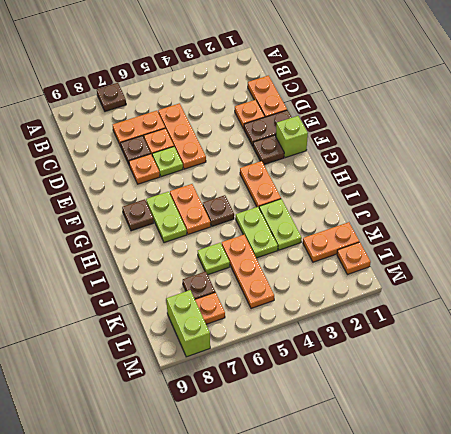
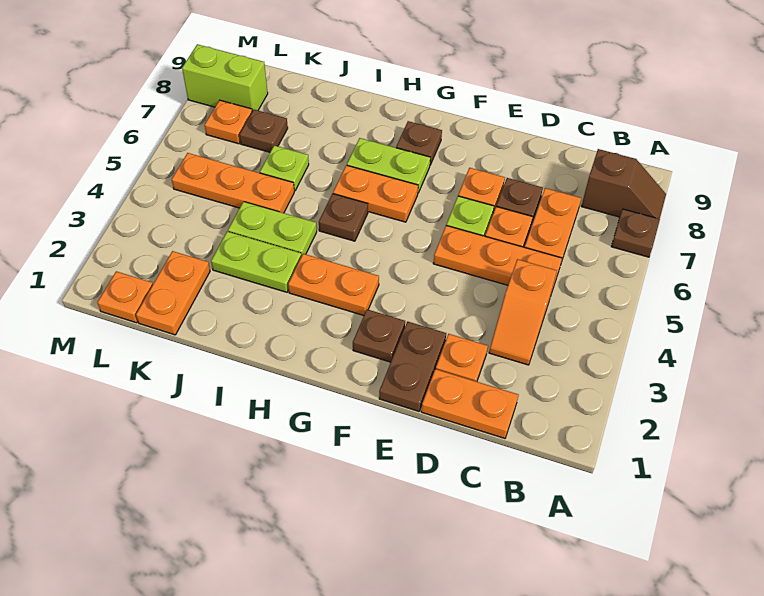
none -> brown 1x2 slope [581,149,666,219]
none -> orange 1x2 slope [489,259,557,365]
lime 1x1 brick [276,116,308,158] -> none

